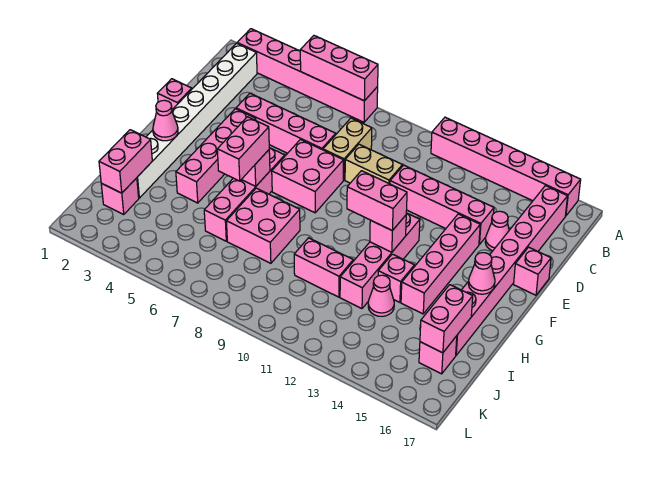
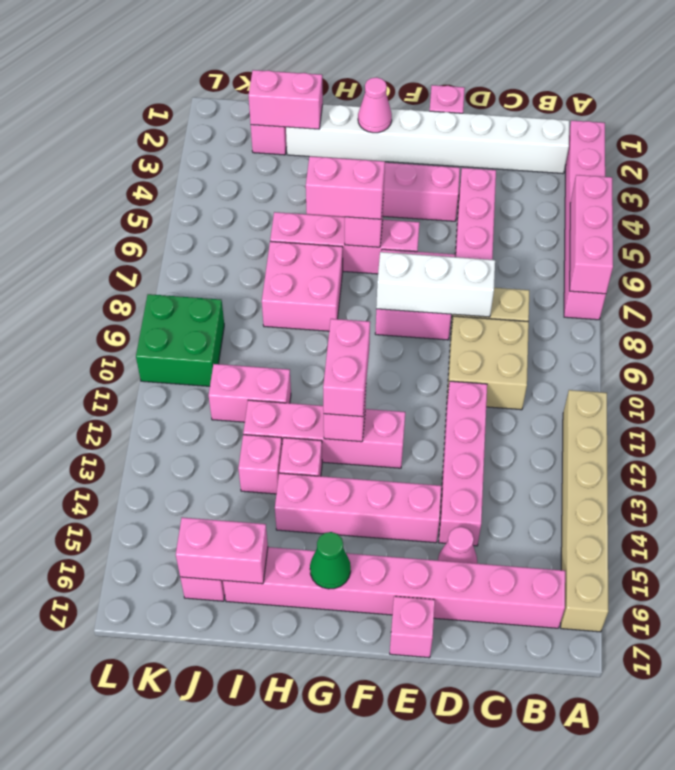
pink 1x6 brick [431,117,581,216] -> tan 1x6 brick [561,390,608,632]
none -> white 1x3 brick [376,252,495,317]
tan 1x2 brick [345,144,402,184] -> tan 2x2 brick [447,316,529,410]
pink 1x1 cone [469,253,495,294] -> green 1x1 cone [310,532,351,589]
pink 1x2 brick [294,238,353,297] -> pink 1x2 brick turned to [209,364,291,422]
pink 1x1 cone [368,275,394,316] -> pink 1x1 brick [238,435,282,494]
none -> green 2x2 brick [136,294,224,386]

